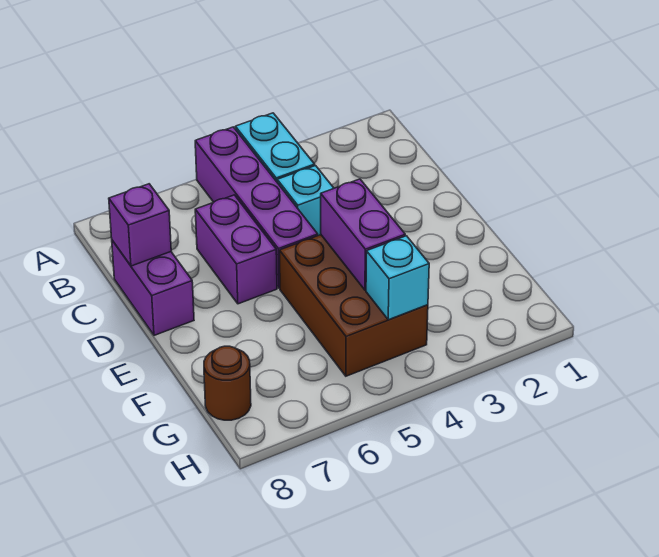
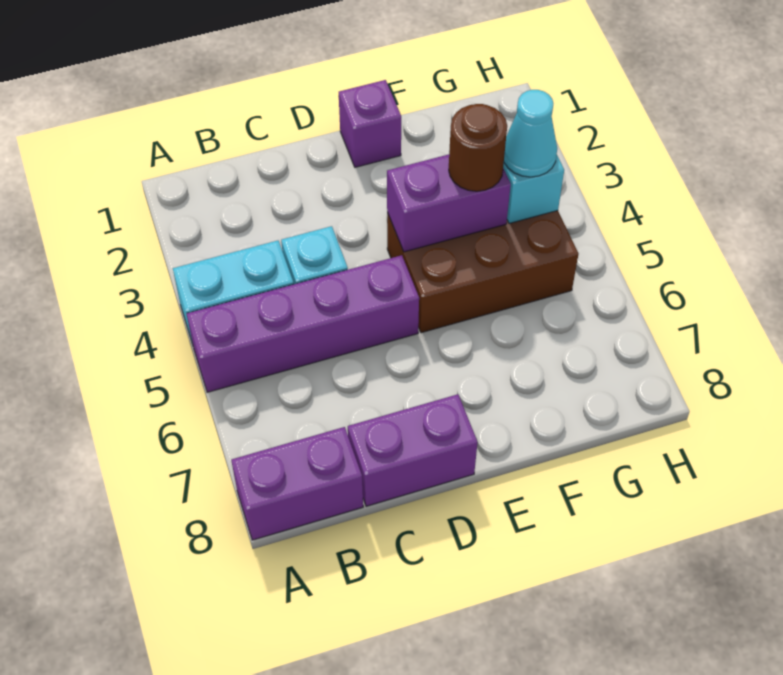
purple 1x2 brick [195,195,277,304] -> purple 1x2 brick moved to [231,427,363,540]
purple 1x1 brick [109,184,171,266] -> purple 1x1 brick moved to [339,80,401,167]
none -> cyan 1x1 cone [504,90,557,177]
brown 1x1 round brick [204,346,251,420] -> brown 1x1 round brick moved to [449,104,507,191]

